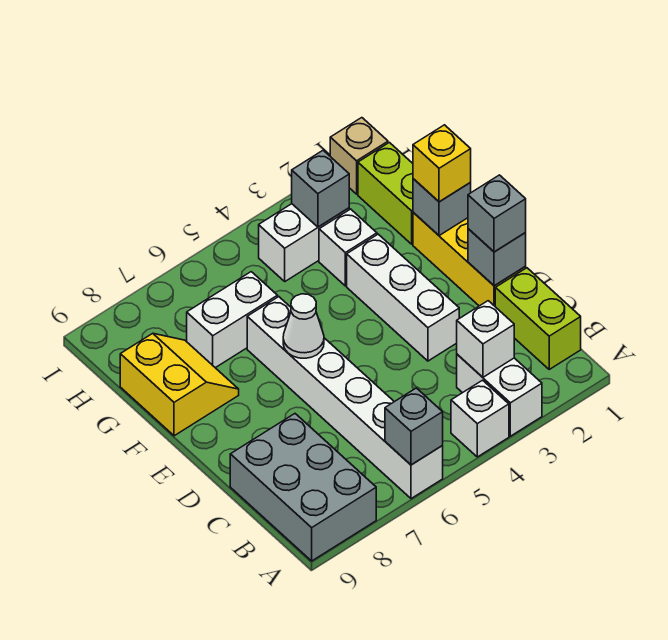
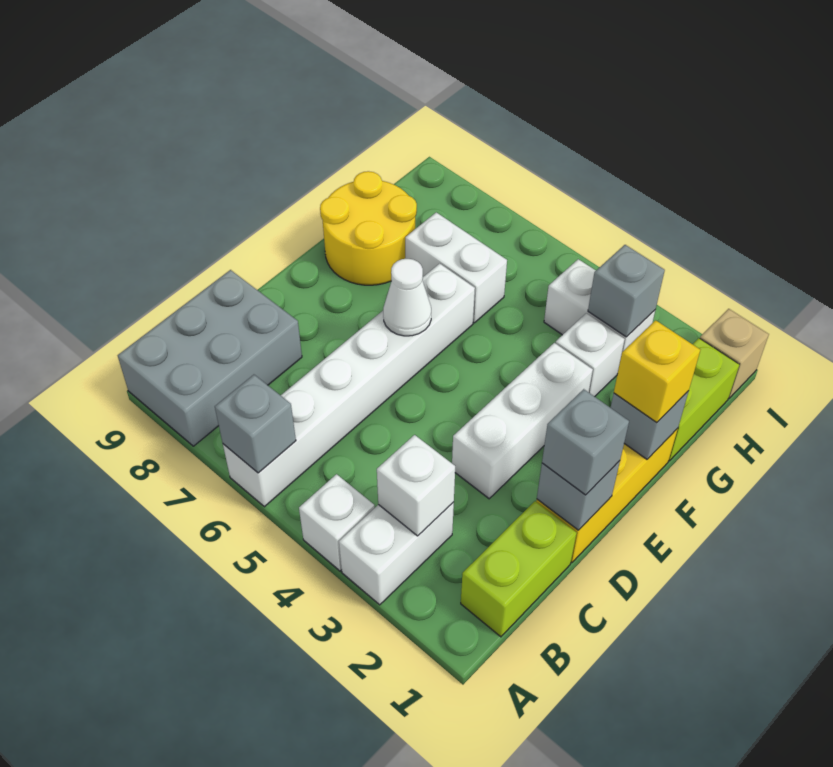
yellow 2x2 slope [120,333,239,436] -> yellow 2x2 round brick [320,171,417,285]

